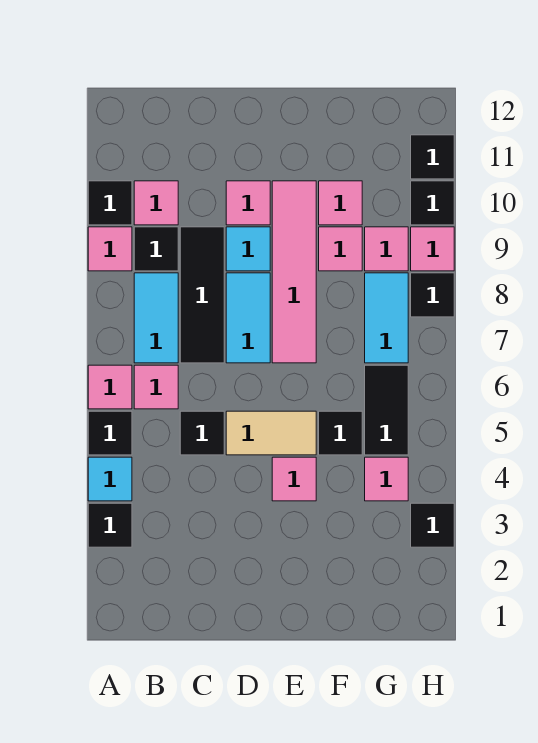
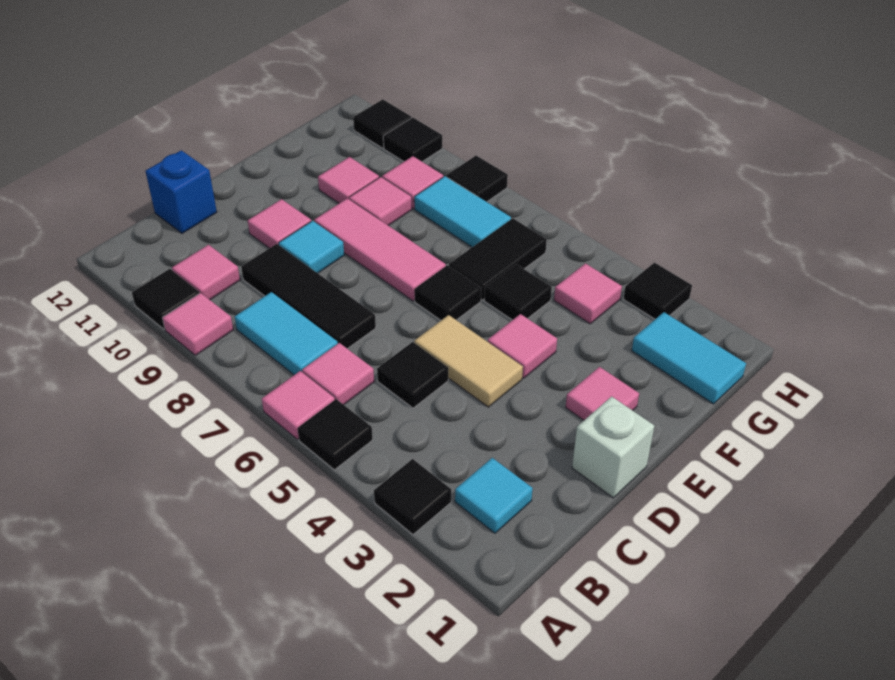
cyan 1x1 tile [88,457,132,501] -> cyan 1x1 tile moved to [455,458,533,533]
black 1x1 tile [134,227,178,271] -> black 1x1 tile moved to [414,265,481,320]
none -> blue 1x1 brick [145,150,217,233]
none -> white 1x1 brick [572,396,654,498]
tan 1x2 tile [226,411,316,455] -> tan 1x2 tile turned to [414,315,523,407]
cyan 1x2 tile [226,273,270,363] -> cyan 1x2 tile moved to [632,312,746,404]
pink 1x4 tile [272,181,316,363] -> pink 1x3 tile [314,198,446,301]
black 1x2 tile [365,365,408,455] -> black 1x2 tile turned to [449,218,547,300]
pink 1x1 tile [411,227,454,271] -> pink 1x1 tile moved to [566,367,639,420]

